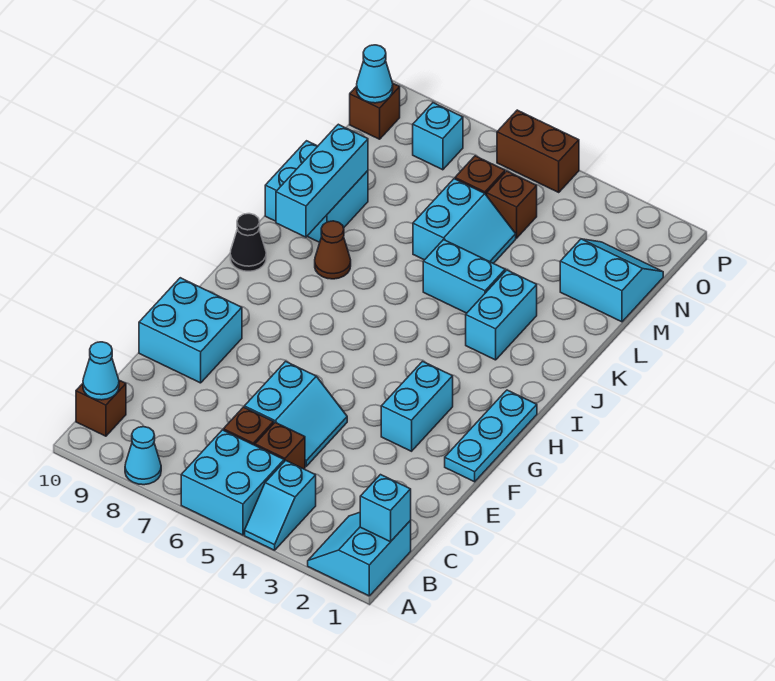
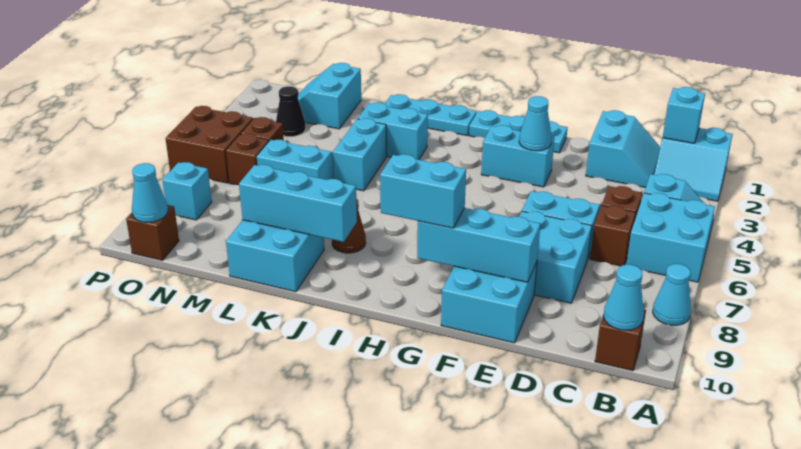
none -> cyan 2x2 slope [586,110,660,188]
none -> cyan 2x2 brick [519,211,592,303]
none -> cyan 1x3 brick [417,208,540,282]
none -> cyan 1x1 cone [519,96,552,151]
none -> cyan 1x2 brick [380,154,466,228]
none -> cyan 1x3 plate [385,94,477,136]
black 1x1 cone [230,214,266,271] -> black 1x1 cone moved to [276,86,306,137]
brown 1x2 brick [497,110,579,192] -> brown 2x2 brick [165,106,253,183]

